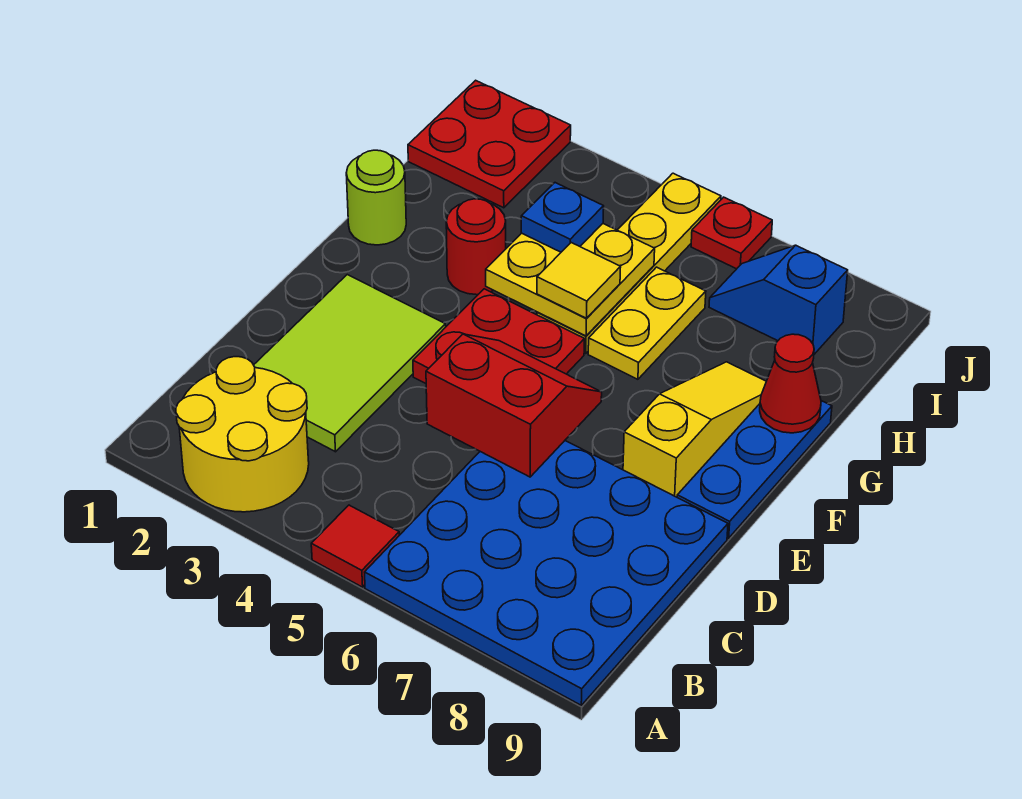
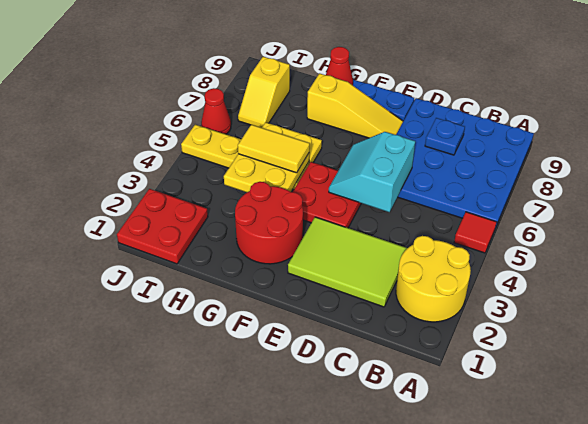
red 2x2 slope [426,334,602,477] -> cyan 2x2 slope [329,132,415,212]
yellow 1x3 slope [623,362,766,497] -> yellow 1x3 slope turned to [307,73,403,138]
lime 1x1 round brick [346,150,406,245] -> none
red 1x1 round brick [446,199,506,295] -> red 2x2 round brick [235,182,303,264]
yellow 1x1 tile [537,243,621,318] -> yellow 1x2 tile [238,125,310,173]
blue 1x1 plate [521,183,604,252] -> blue 1x1 plate moved to [425,118,465,155]
blue 1x2 slope [709,245,848,354] -> yellow 1x2 slope [238,57,290,128]
red 1x1 plate [691,197,772,269] -> red 1x1 cone [201,88,231,134]

